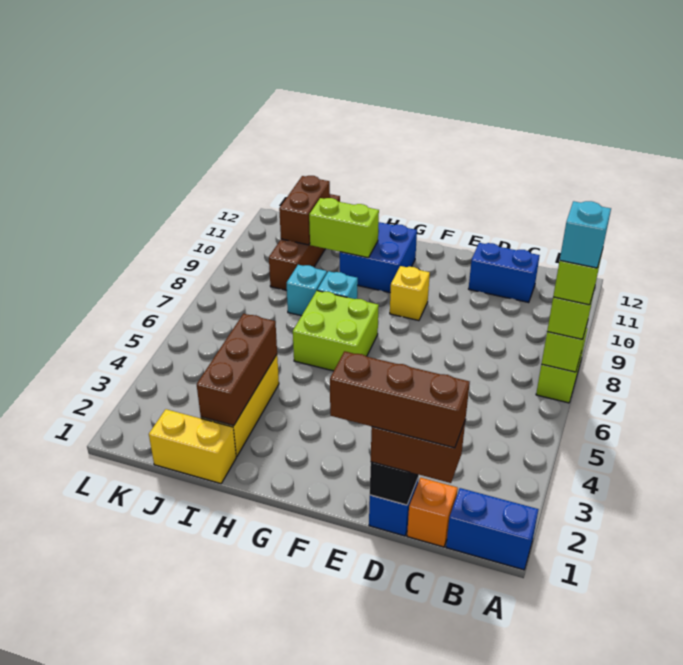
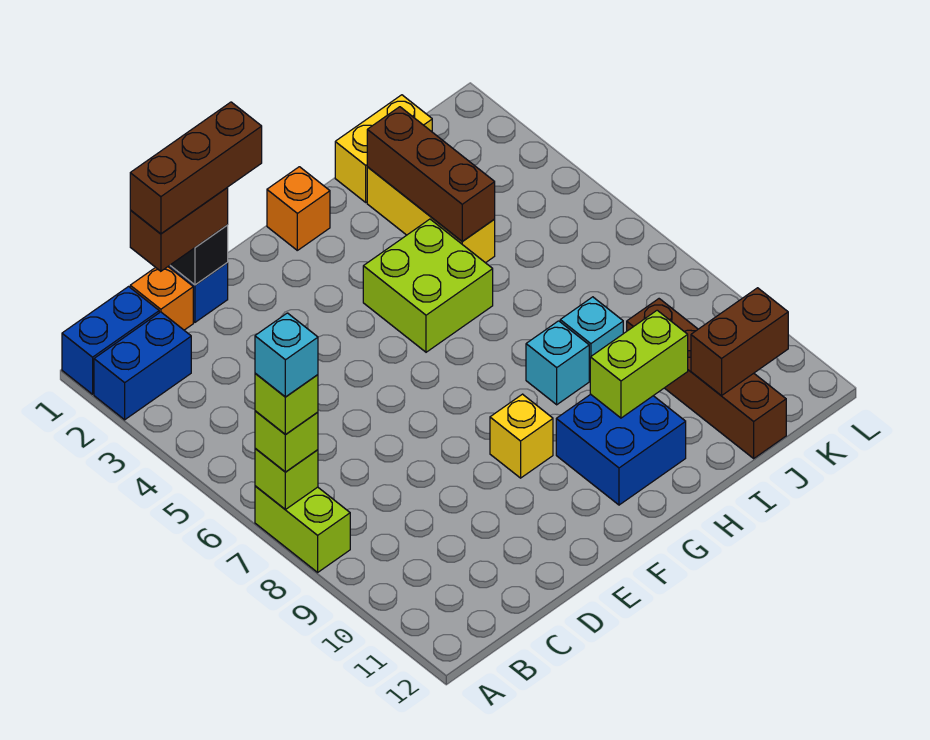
blue 1x2 brick [469,243,540,303] -> blue 1x2 brick moved to [94,312,191,420]
none -> orange 1x1 brick [267,167,330,250]
lime 2x2 brick [293,291,379,371] -> lime 2x2 brick moved to [363,219,493,352]
brown 1x2 brick [279,176,330,245] -> brown 1x2 brick turned to [691,288,788,396]

